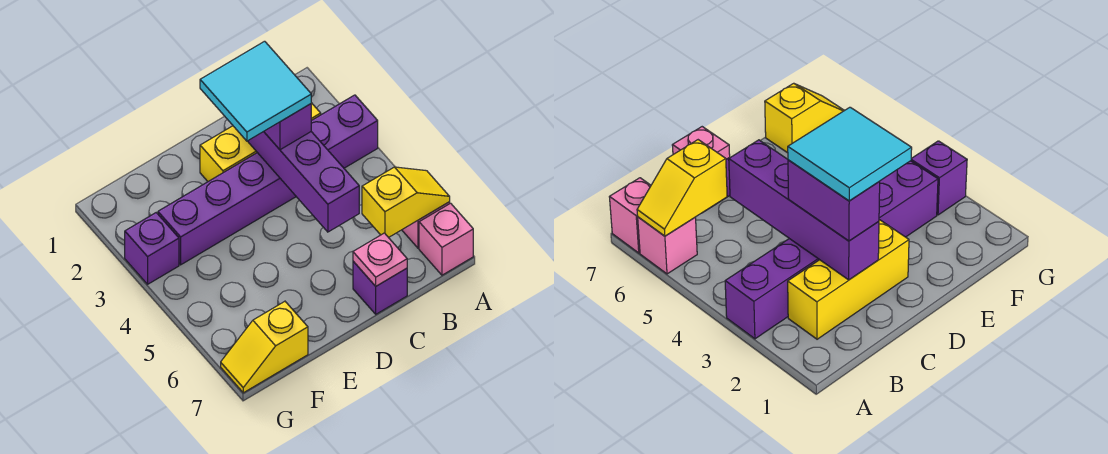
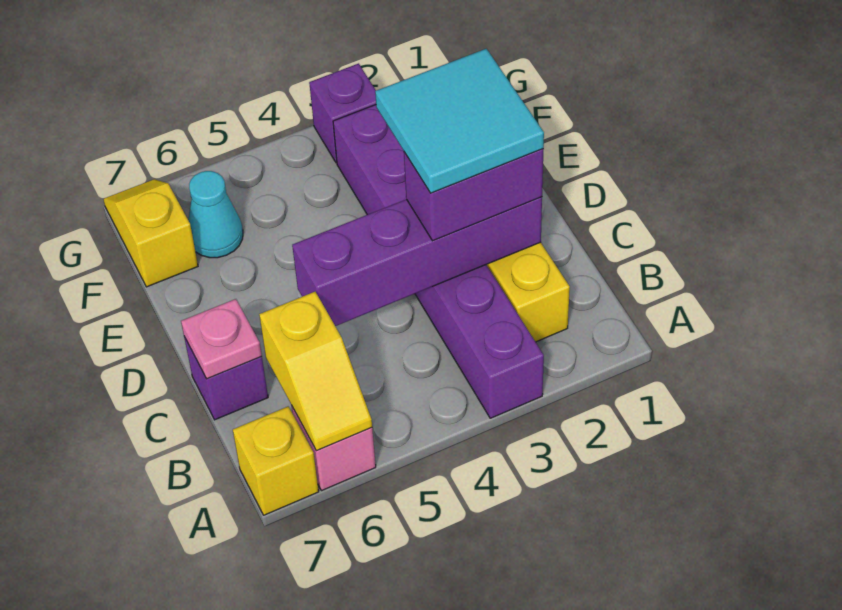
pink 1x1 brick [419,203,473,275] -> yellow 1x1 brick [233,406,319,515]
none -> cyan 1x1 cone [188,171,243,258]

